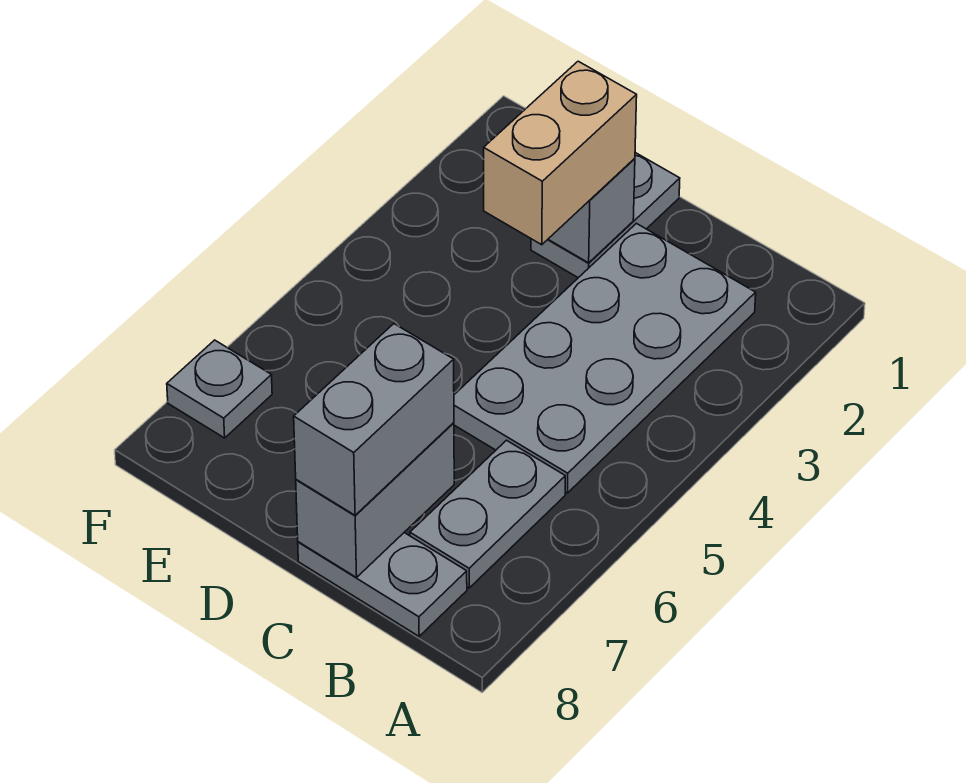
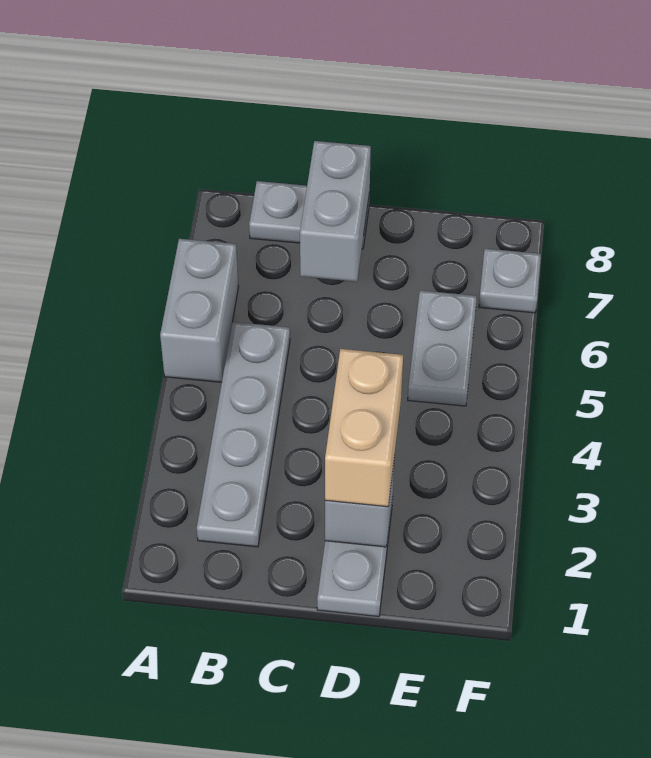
grey 2x4 plate [454,223,756,493] -> grey 1x4 plate [197,322,290,547]
grey 1x2 plate [410,440,565,588] -> grey 1x2 plate moved to [408,290,477,406]
grey 1x2 brick [294,324,454,515] -> grey 1x2 brick moved to [160,239,239,382]

